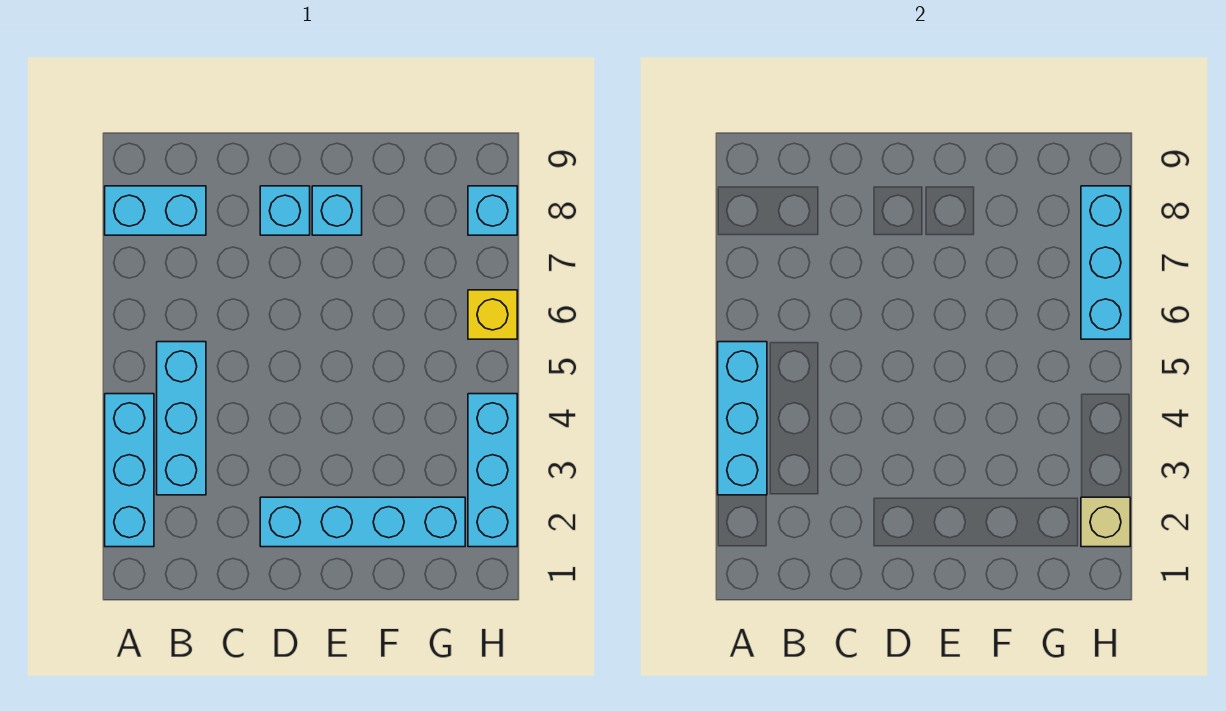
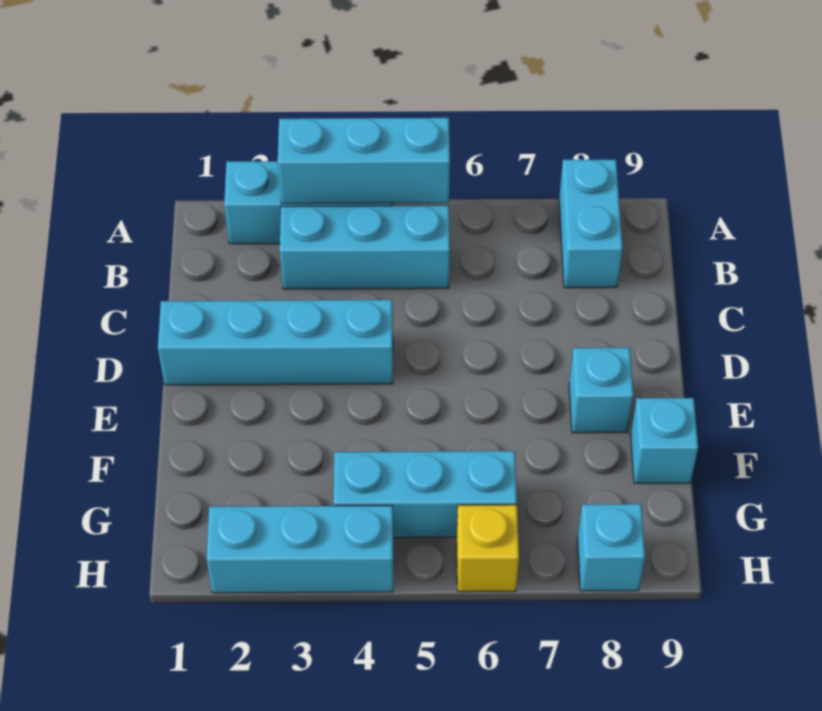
cyan 1x4 brick [260,497,465,547] -> cyan 1x4 brick turned to [158,300,393,385]
cyan 1x1 brick [260,186,310,235] -> cyan 1x1 brick moved to [630,398,698,483]
tan 1x1 brick [1081,497,1130,547] -> none
cyan 1x3 brick [1081,186,1130,339] -> cyan 1x3 brick moved to [334,451,517,538]

